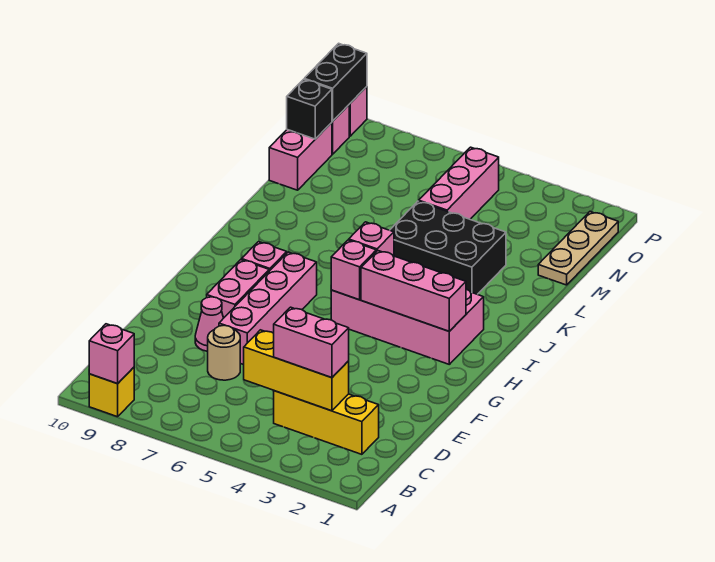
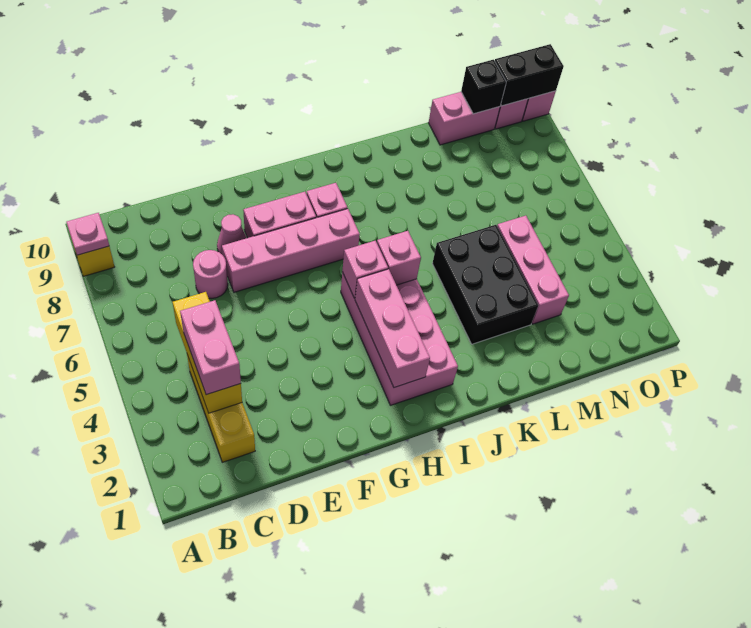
pink 1x1 brick [89,324,134,384] -> pink 1x1 plate [66,213,109,255]
tan 1x1 round brick [208,325,240,380] -> pink 1x1 round brick [193,250,228,298]
tan 1x3 plate [538,211,618,285] -> none
pink 1x3 brick [419,147,499,219] -> pink 1x3 brick turned to [497,216,569,324]

